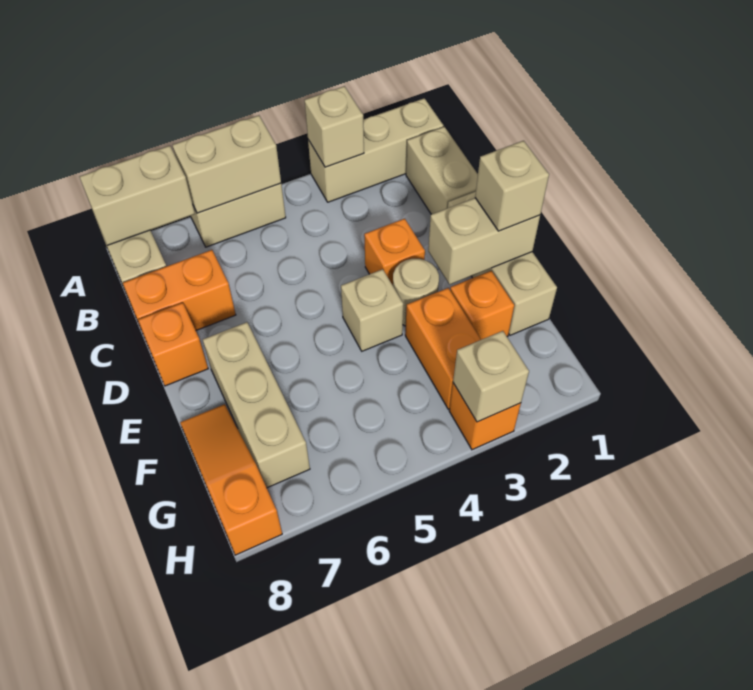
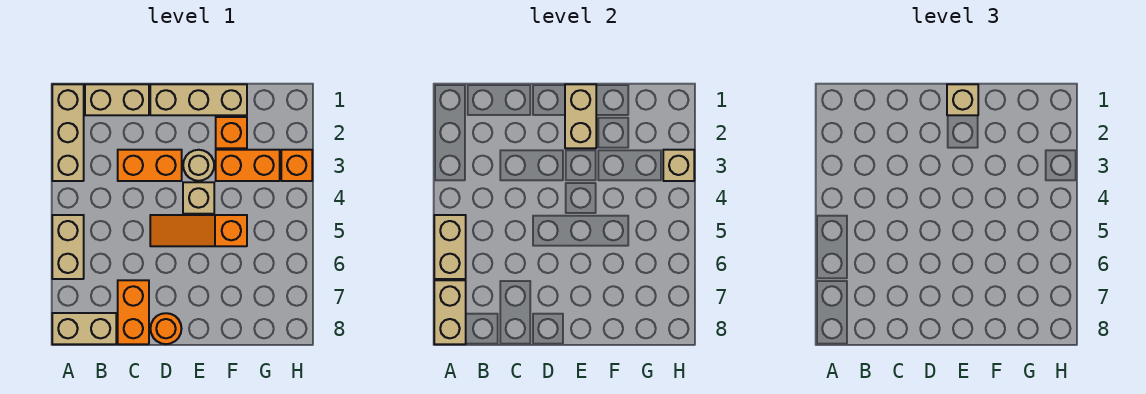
tan 1x1 brick [305,86,364,167] -> none
orange 1x1 brick [364,219,425,285] -> orange 1x2 brick [118,150,182,181]
orange 1x1 brick [138,303,208,386] -> orange 1x1 round brick [150,313,182,344]
tan 1x3 brick [203,322,310,488] -> none
orange 1x3 slope [180,404,282,555] -> orange 1x3 slope moved to [150,215,247,246]

